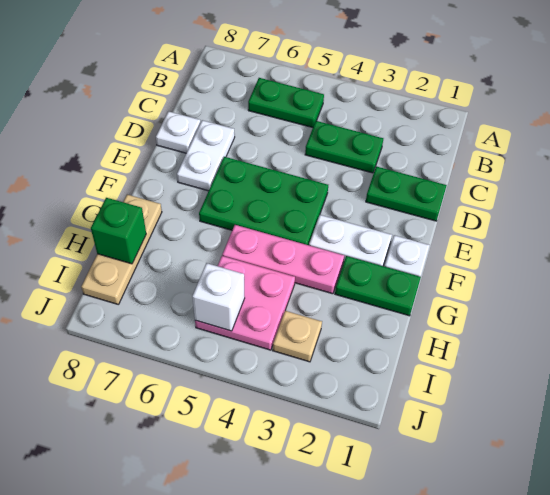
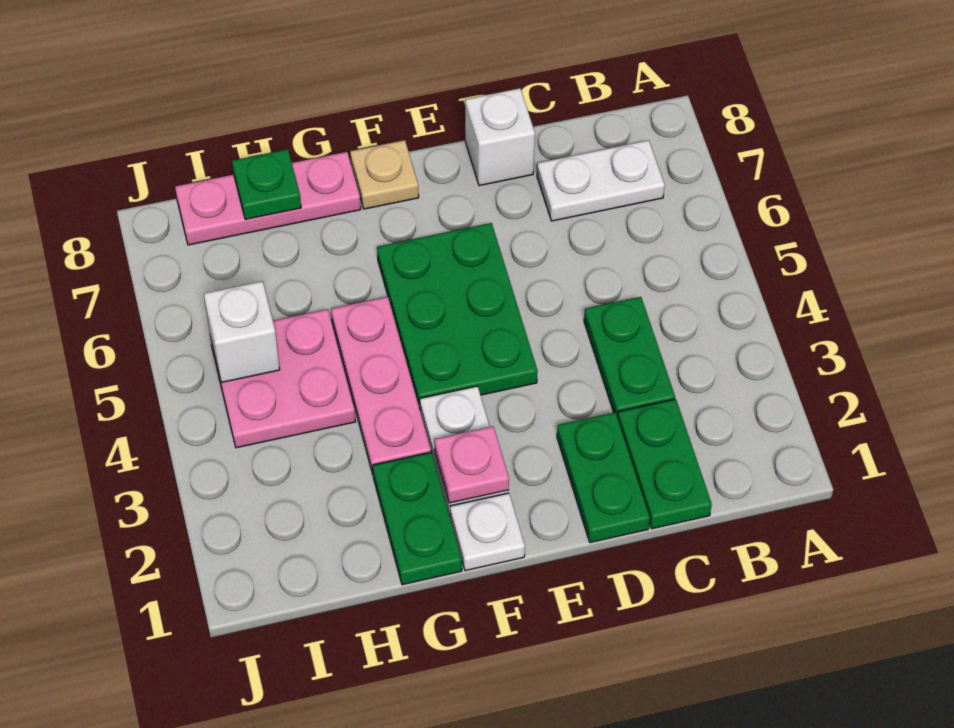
green 1x2 plate [248,78,324,128] -> green 1x2 plate moved to [618,399,712,529]
white 1x2 plate [177,120,235,191] -> white 1x2 plate moved to [537,140,665,221]
white 1x1 plate [156,111,201,153] -> white 1x1 brick [465,88,535,186]
none -> pink 1x1 plate [434,426,509,503]
tan 1x3 plate [81,195,162,305] -> pink 1x3 plate [175,152,361,245]
green 1x1 brick [91,198,146,264] -> green 1x1 plate [232,149,301,219]
tan 1x1 plate [273,311,322,362] -> tan 1x1 plate moved to [350,140,419,209]

